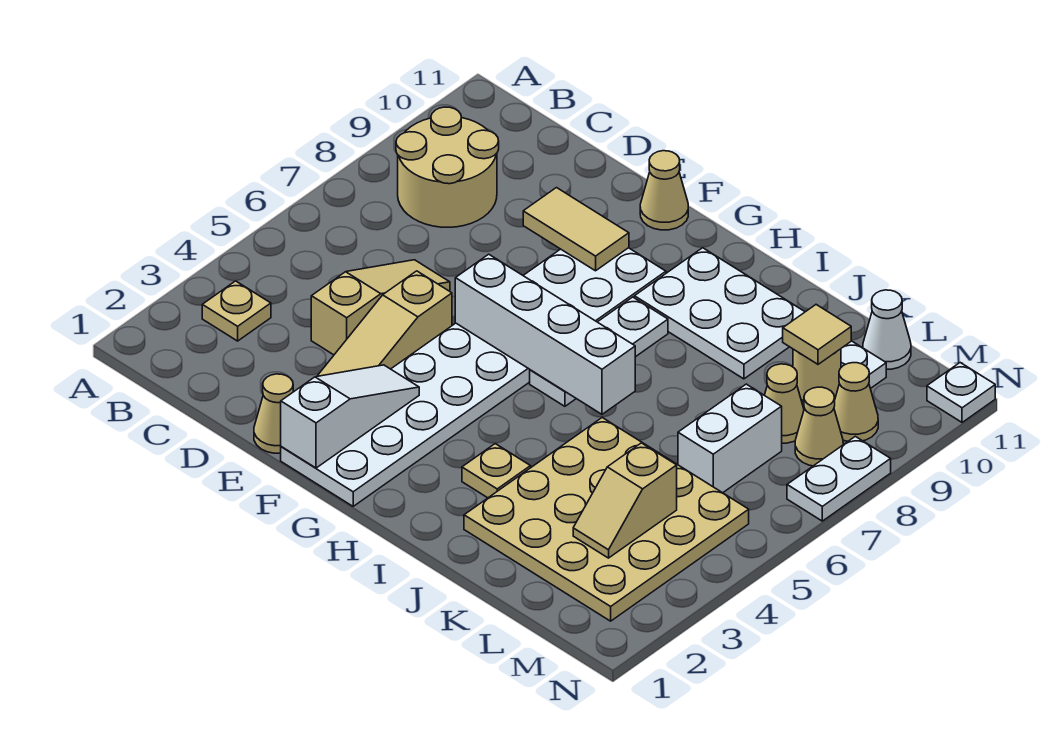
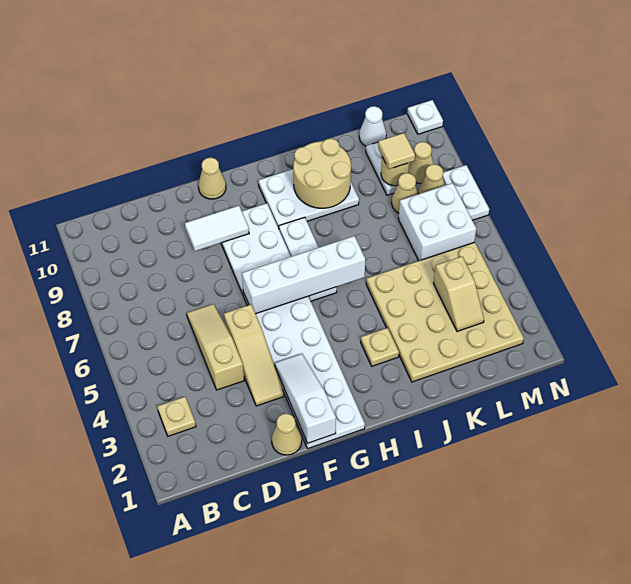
tan 2x2 round brick [396,107,499,227] -> tan 2x2 round brick moved to [293,139,351,208]
tan 1x2 tile [523,188,629,271] -> white 1x2 tile [185,206,249,251]
white 1x2 brick [678,384,782,493] -> white 2x2 brick [398,183,476,261]

